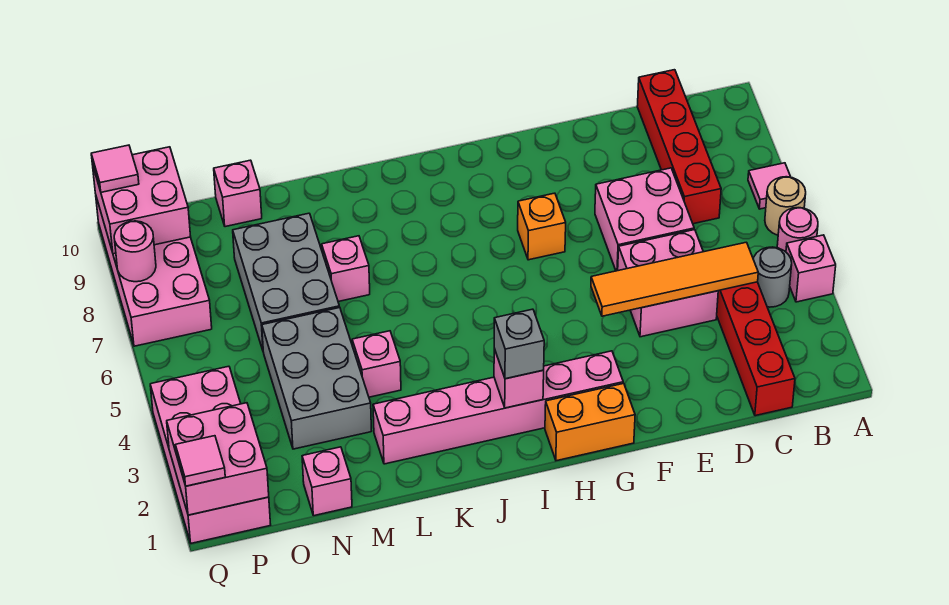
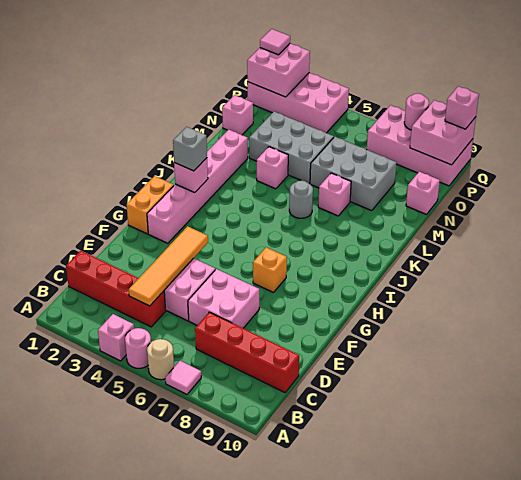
grey 1x1 round brick [753,247,792,307] -> grey 1x1 round brick moved to [289,180,313,218]
pink 1x1 tile [91,145,139,192] -> pink 1x1 brick [445,86,479,129]

